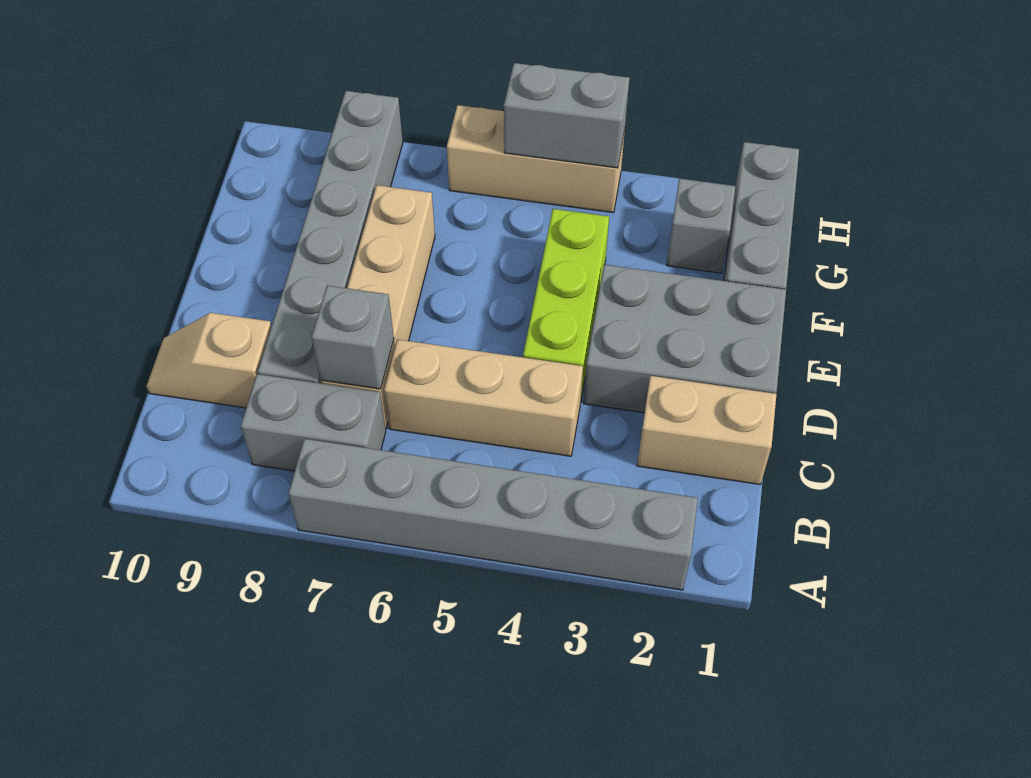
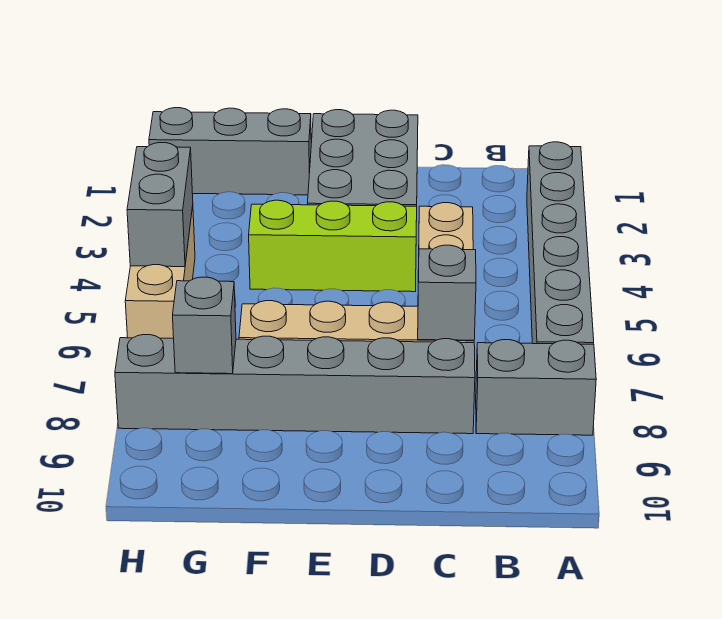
grey 1x2 brick [241,374,386,471] -> grey 1x2 brick turned to [476,340,596,435]
tan 1x2 brick [637,376,776,484] -> none
tan 1x2 slope [146,313,272,408] -> none
grey 1x1 brick [667,179,735,273] -> grey 1x1 brick moved to [173,277,236,374]

